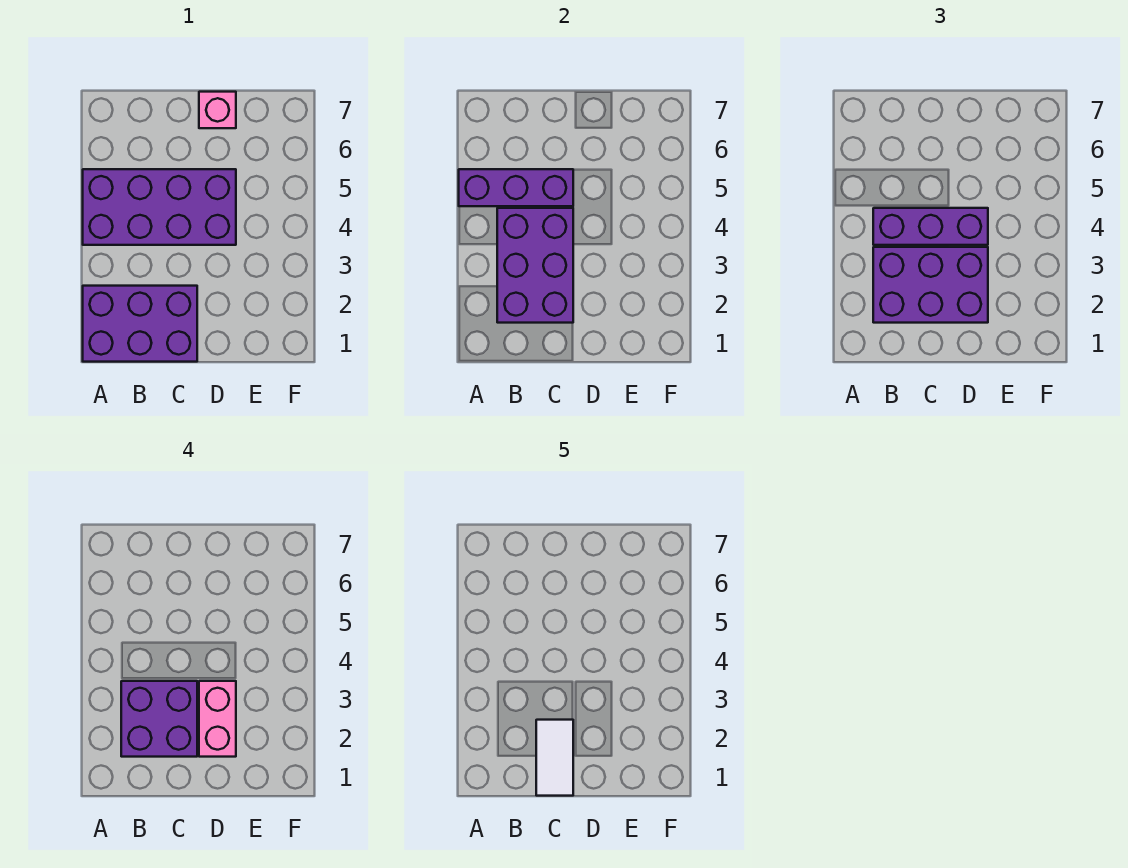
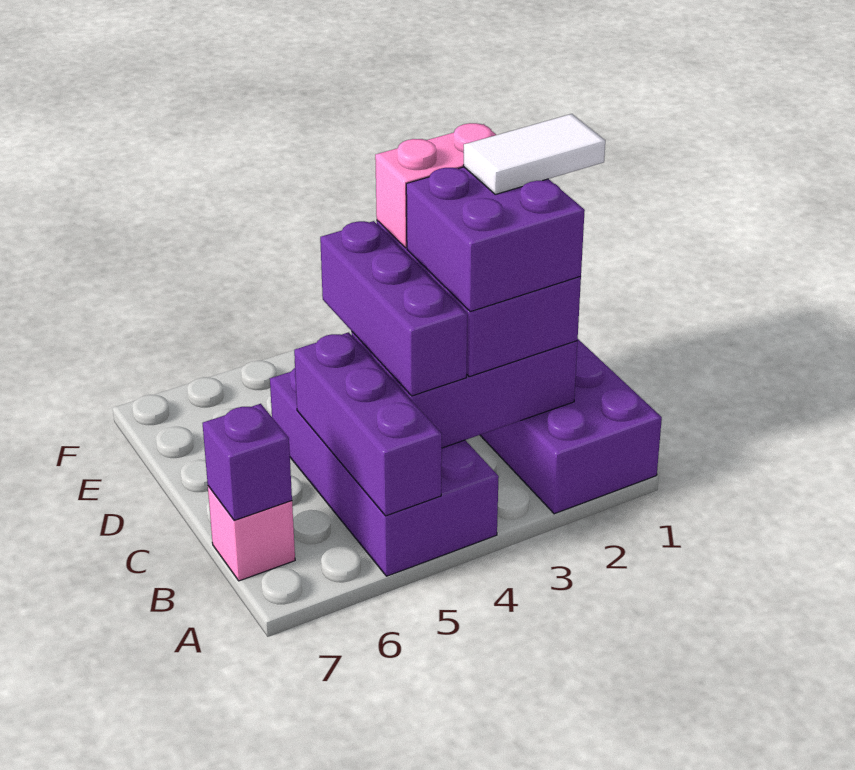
none -> purple 1x1 brick [203,404,292,520]
pink 1x1 brick [199,92,236,128] -> pink 1x1 brick moved to [208,486,295,581]

